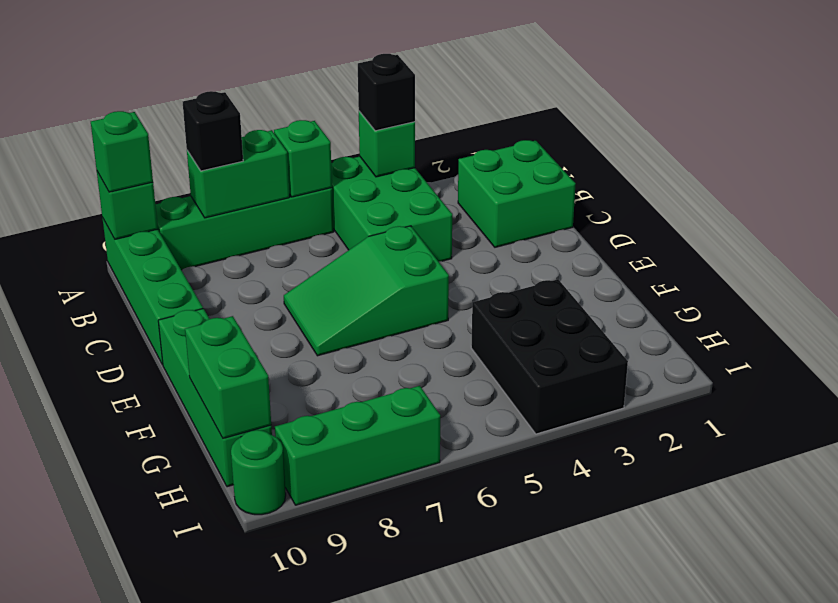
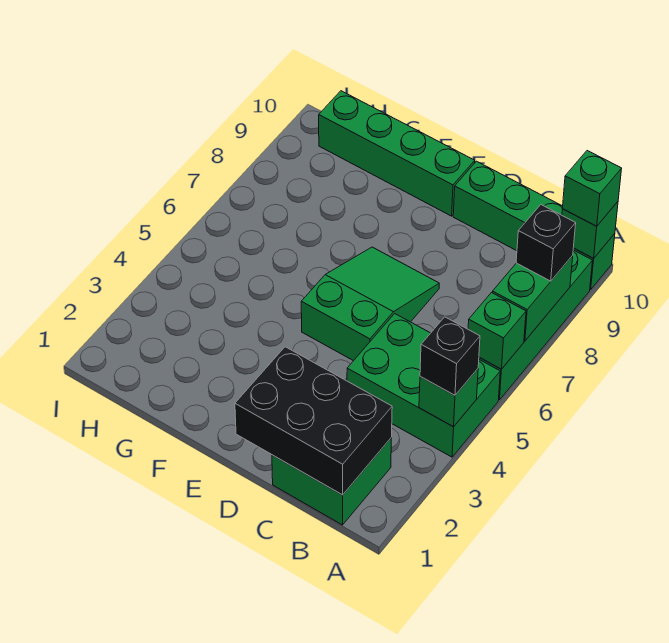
black 2x3 brick [471,279,628,434] -> black 2x3 brick moved to [235,347,392,495]
green 1x2 brick [185,316,271,438] -> none
green 1x3 brick [275,386,440,505] -> none
green 1x1 round brick [231,430,286,515] -> none

